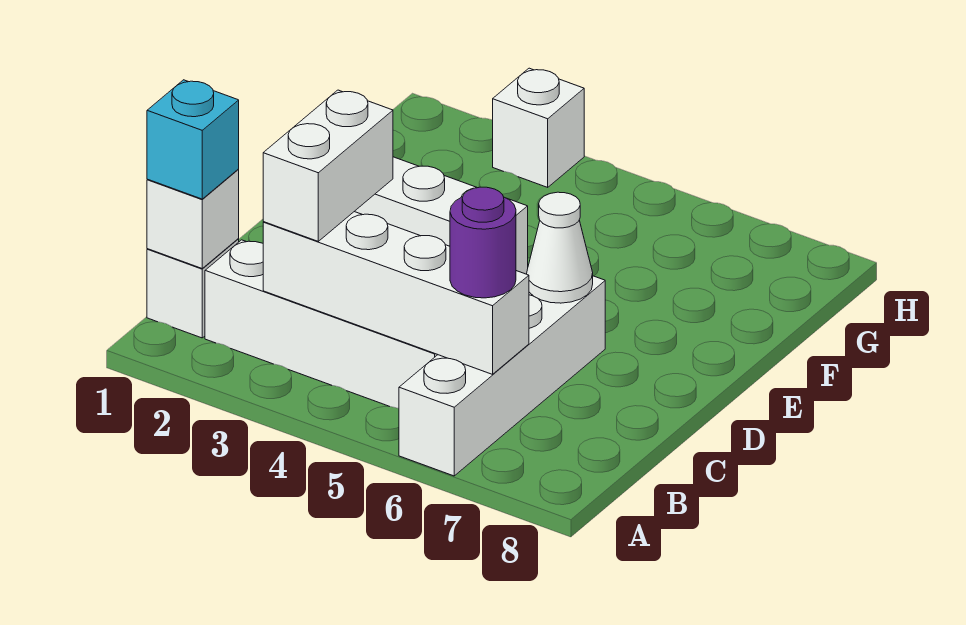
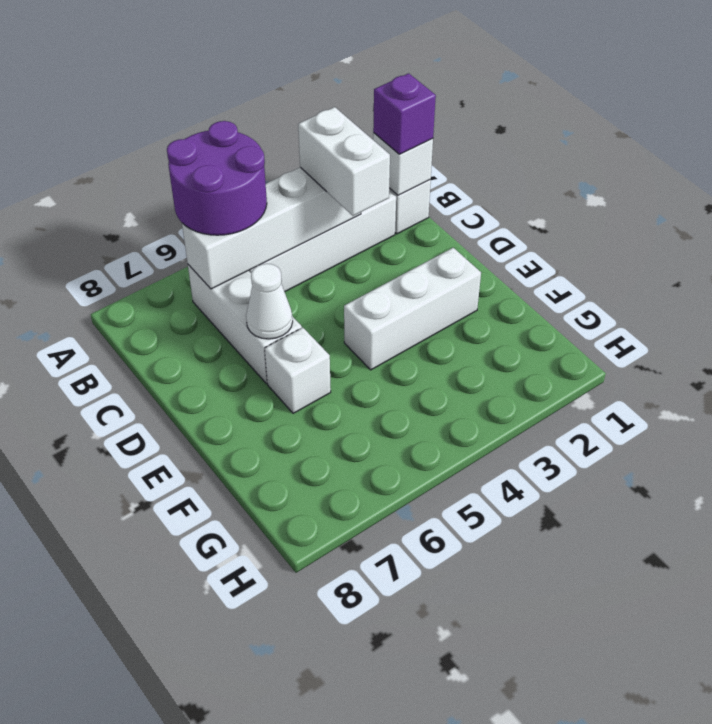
white 1x4 brick [399,276,605,476] -> white 1x3 brick [188,265,302,383]
cyan 1x1 brick [147,80,239,199] -> purple 1x1 brick [373,73,436,154]
purple 1x1 round brick [450,187,516,298] -> purple 2x2 round brick [167,121,267,235]
white 1x1 brick [493,68,584,187] -> white 1x1 brick moved to [265,328,331,413]

